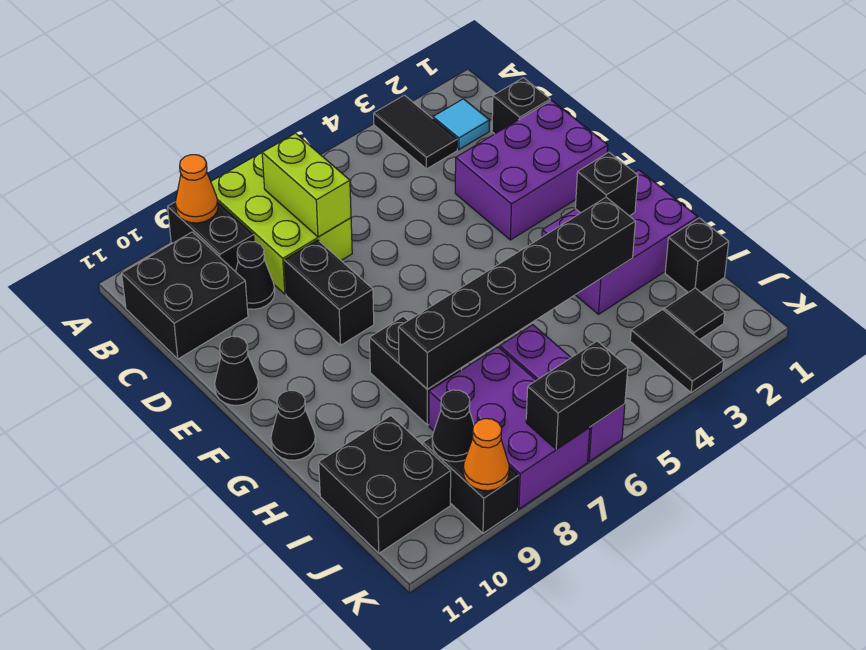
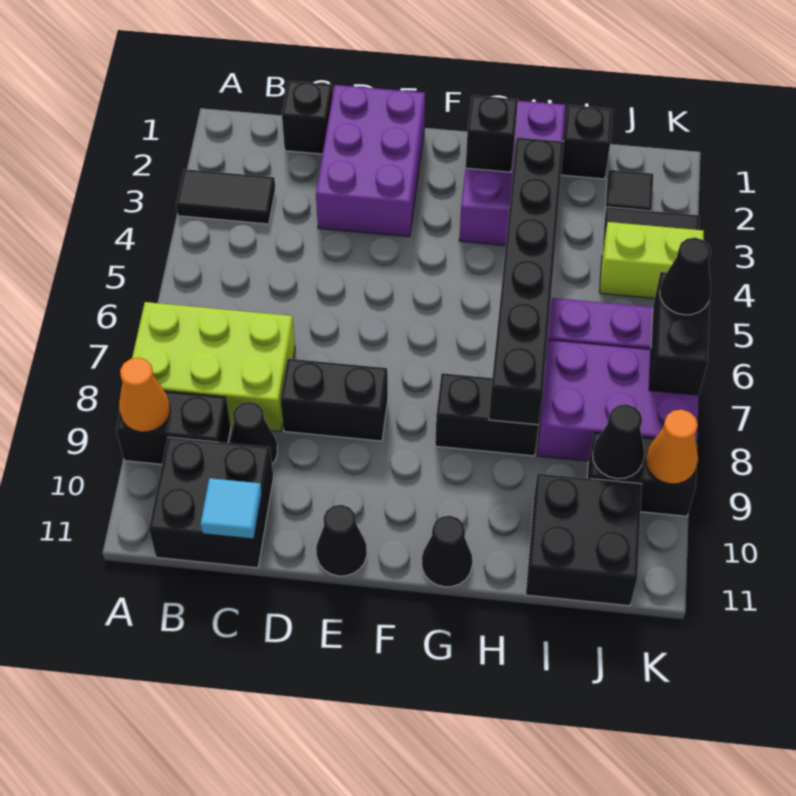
cyan 1x1 tile [433,99,490,150] -> cyan 1x1 tile moved to [201,478,262,539]
lime 1x2 brick [262,133,351,237] -> lime 1x2 brick moved to [600,222,704,298]
none -> black 1x1 cone [660,238,711,315]

